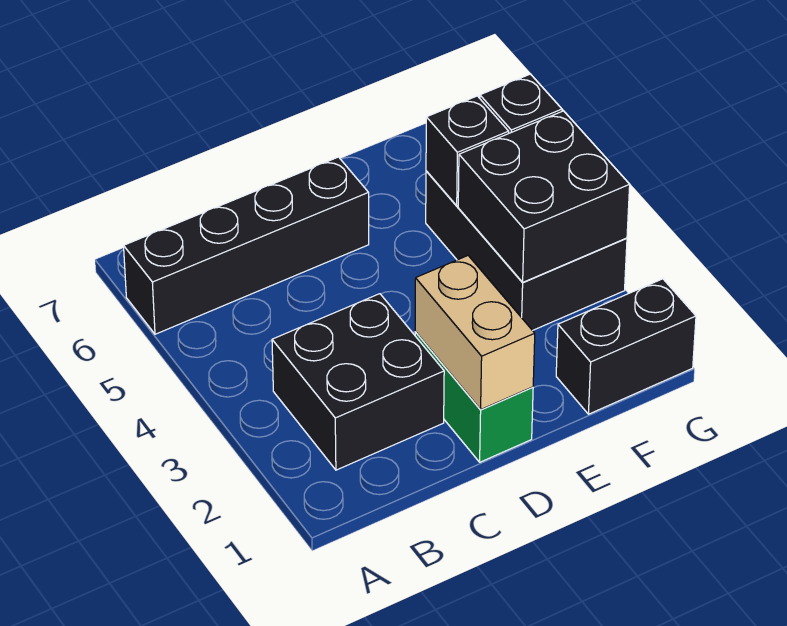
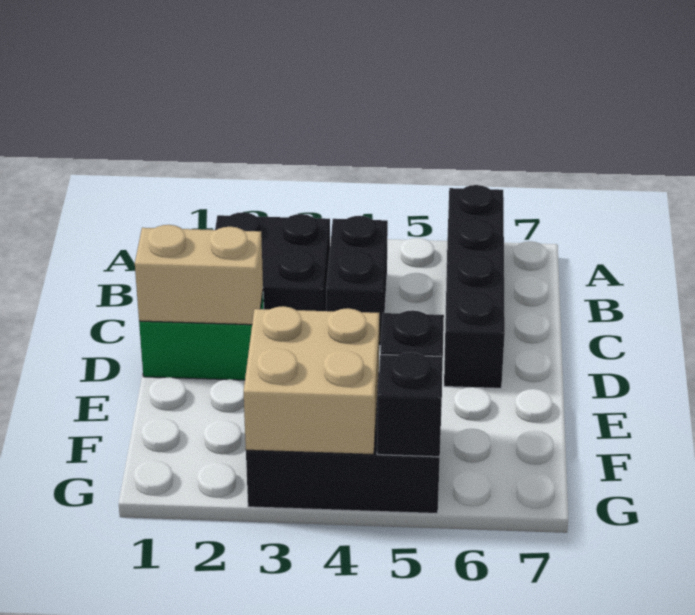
black 1x2 brick [556,279,696,414] -> black 1x2 brick moved to [326,216,388,346]
black 2x2 brick [458,111,630,282] -> tan 2x2 brick [244,306,379,455]

